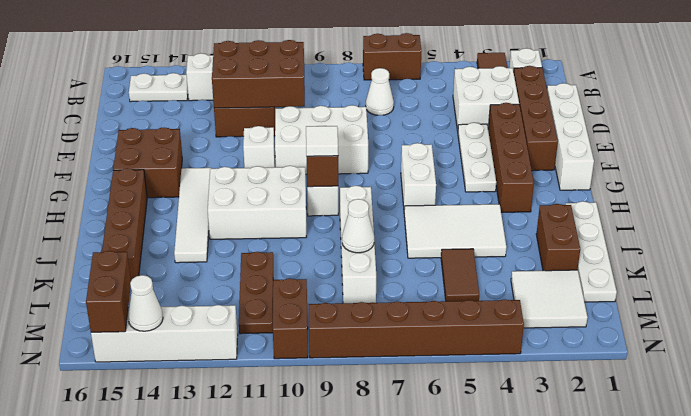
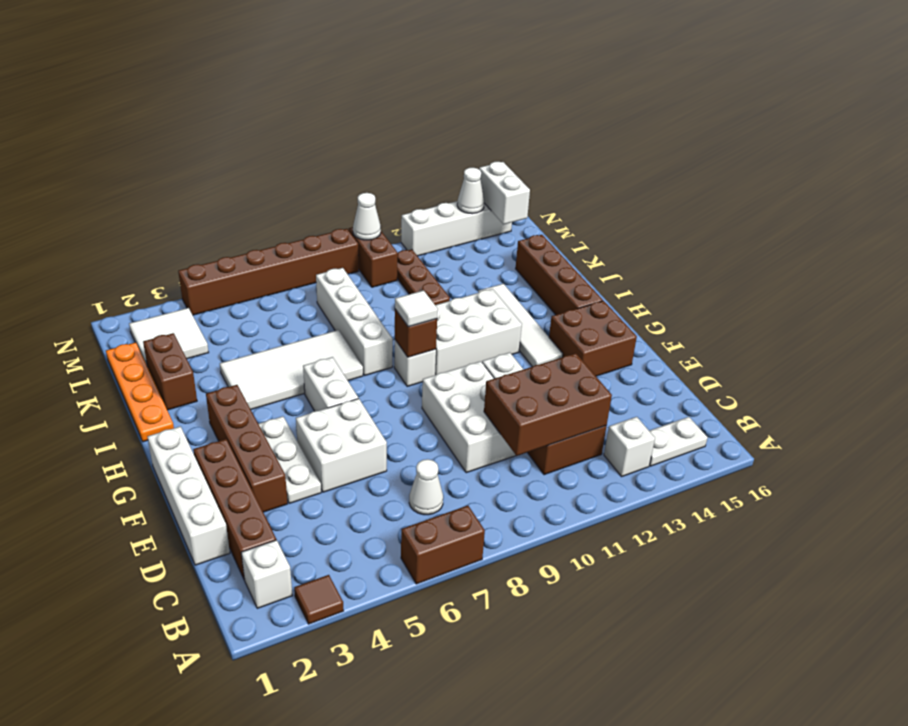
white 2x2 brick [453,66,519,131] -> white 2x2 brick moved to [296,398,387,492]
white 2x3 brick [275,105,368,174] -> white 2x3 brick turned to [422,361,516,473]
white 1x4 plate [566,201,617,302] -> orange 1x4 plate [106,342,174,442]
white 2x3 tile [404,204,506,258] -> white 2x4 tile [220,330,363,409]
brown 1x2 tile [441,249,479,301] -> none
white 1x1 cone [342,199,374,253] -> white 1x1 cone moved to [353,193,381,240]
brown 1x2 brick [86,251,131,332] -> white 1x2 brick [479,162,530,224]

